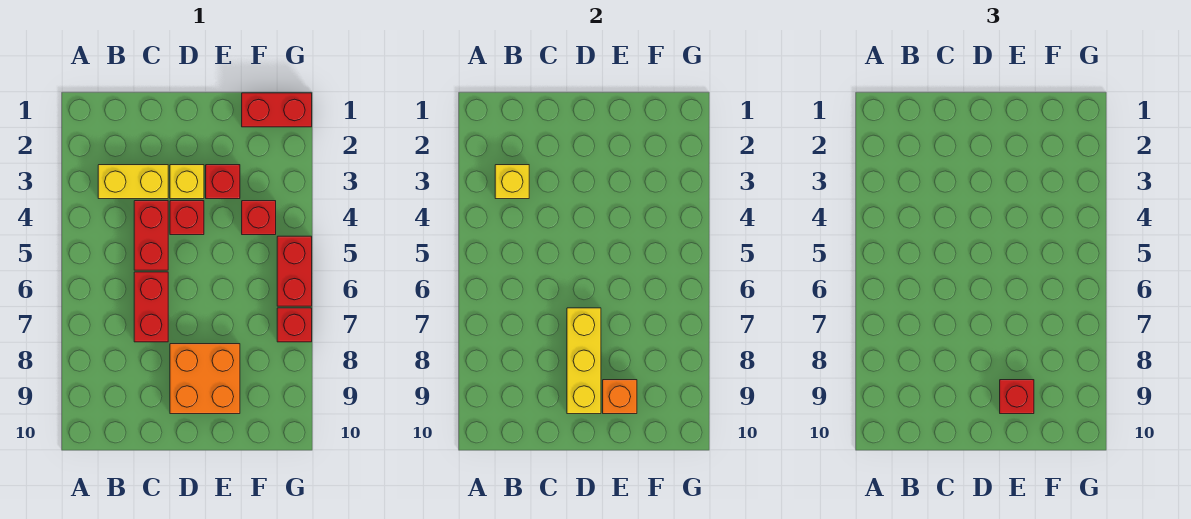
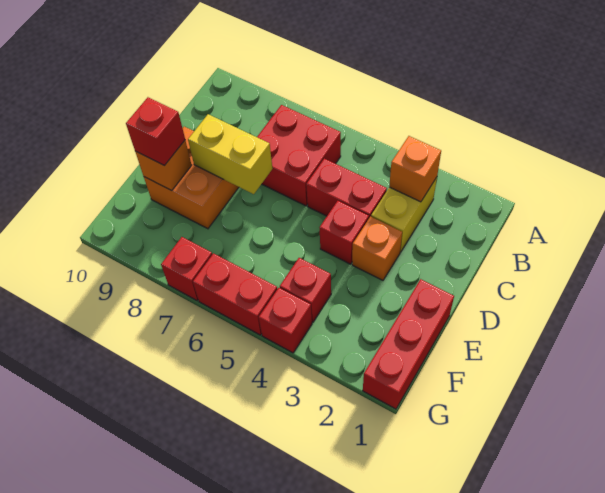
yellow 1x1 brick [495,165,529,199] -> orange 1x1 brick [389,136,441,202]
red 1x2 brick [134,272,168,342] -> red 2x2 brick [257,105,341,206]
yellow 1x1 brick [170,165,204,199] -> orange 1x1 brick [352,217,402,280]
yellow 1x3 brick [567,308,601,414] -> yellow 1x2 brick [188,114,273,194]
red 1x1 brick [206,165,240,199] -> red 1x1 brick moved to [259,288,312,353]
red 1x2 brick [242,93,312,127] -> red 1x3 brick [363,279,454,409]

